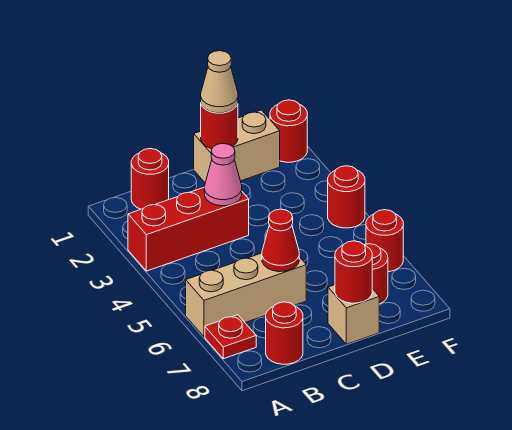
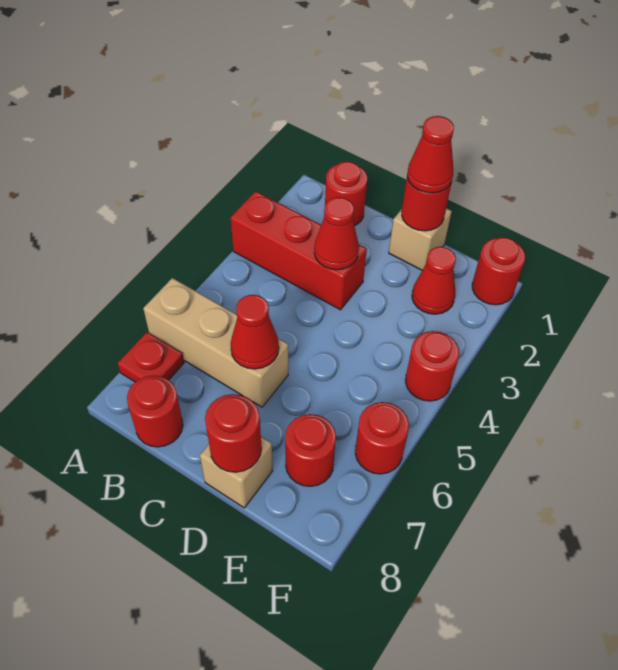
pink 1x1 cone [204,143,242,206] -> red 1x1 cone [314,197,359,270]
tan 1x2 brick [194,110,280,182] -> tan 1x1 brick [389,208,452,270]
tan 1x1 cone [201,51,238,113] -> red 1x1 cone [407,116,454,193]
none -> red 1x1 cone [412,247,456,314]

